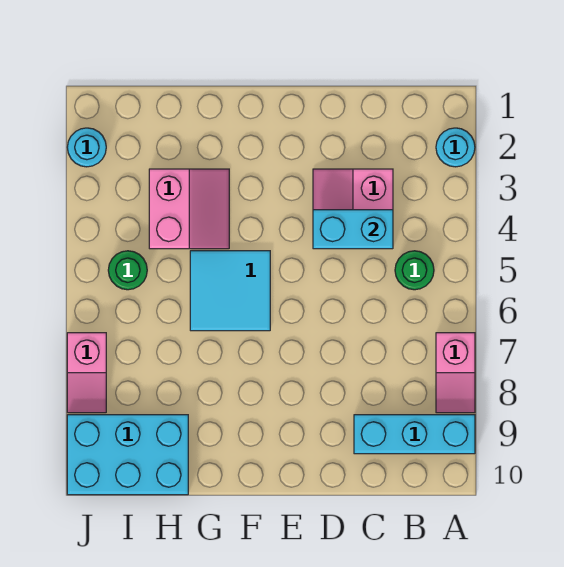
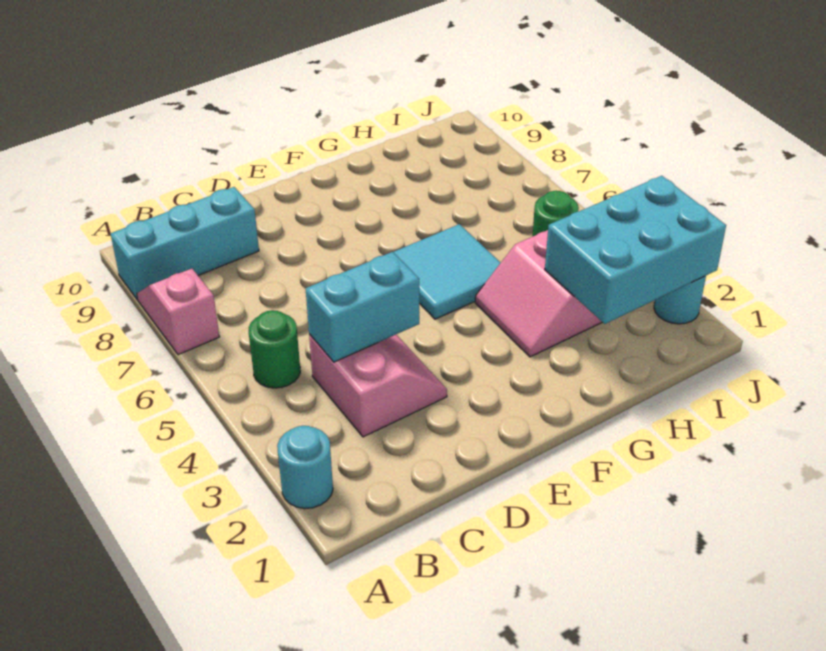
cyan 2x3 brick [67,415,188,495] -> cyan 2x3 brick moved to [545,176,726,324]
pink 1x2 slope [67,333,106,413] -> none

